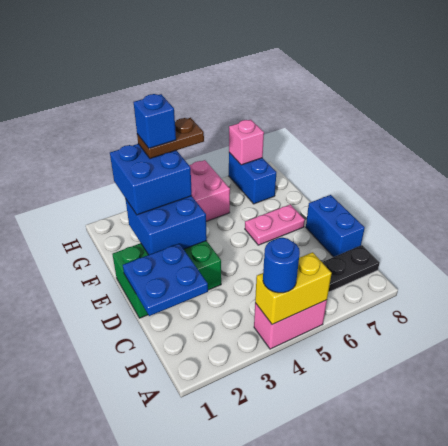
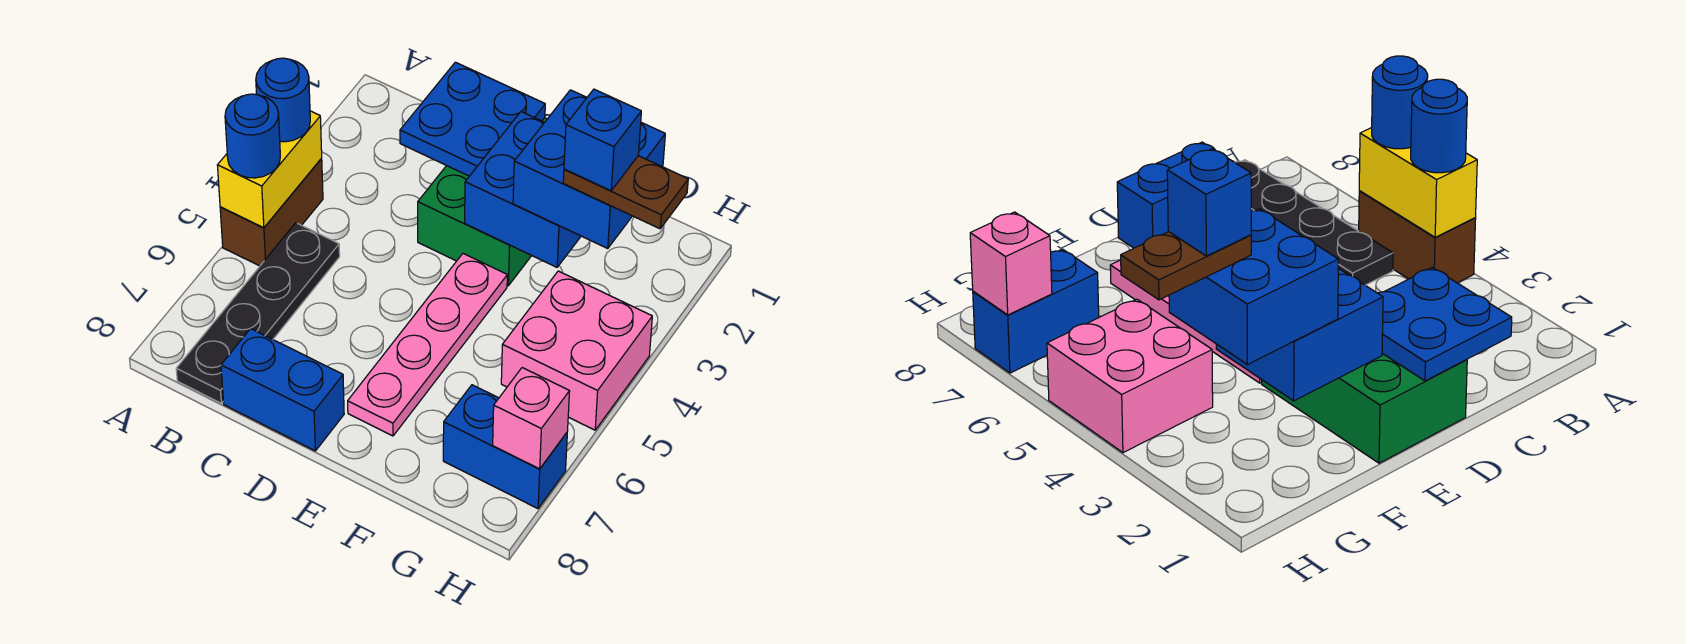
pink 1x2 brick [254,300,327,349] -> brown 1x2 brick [220,158,323,266]
none -> blue 1x1 round brick [225,94,280,178]
pink 1x2 plate [245,204,305,245] -> pink 1x4 plate [348,254,507,436]
brown 1x2 plate [137,118,204,159] -> brown 1x2 plate turned to [563,156,688,229]

